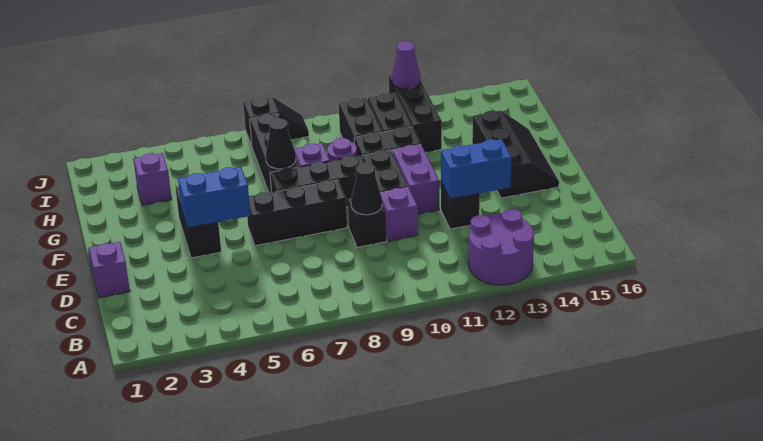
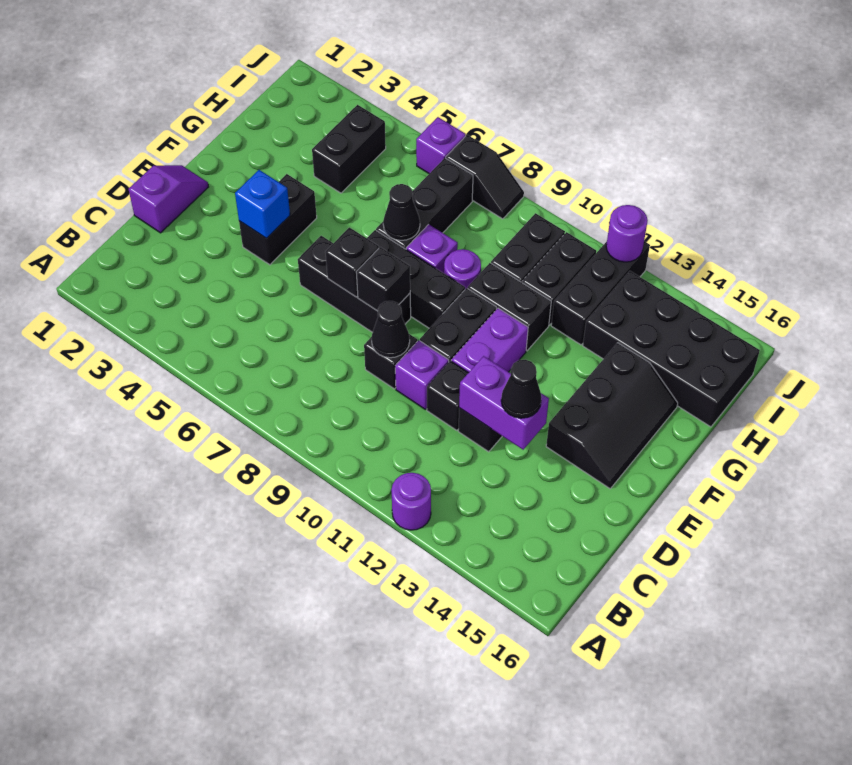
purple 2x2 round brick [468,209,534,285] -> purple 1x1 round brick [391,473,431,530]
none -> black 1x1 brick [427,361,468,430]
blue 1x2 brick [441,139,512,199] -> purple 1x2 brick [459,356,549,450]
none -> black 1x1 cone [501,360,542,418]
blue 1x2 brick [178,167,251,228] -> blue 1x1 brick [235,170,290,238]
none -> black 1x1 brick [325,227,379,297]
none -> black 1x1 brick [356,247,410,311]
purple 1x1 brick [133,153,172,205] -> purple 1x1 brick moved to [416,117,466,174]
none -> black 1x2 brick [312,105,386,193]
none -> black 2x4 brick [583,271,760,427]
purple 1x1 cone [392,41,420,89] -> purple 1x1 round brick [606,205,648,262]

